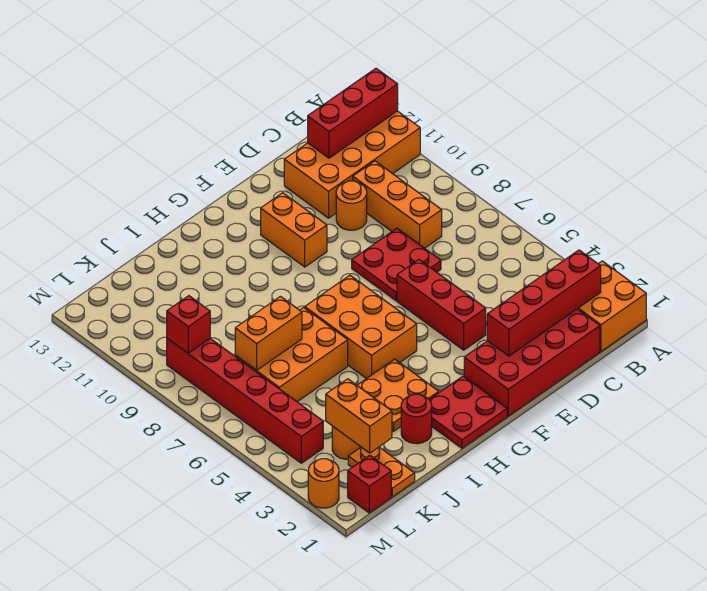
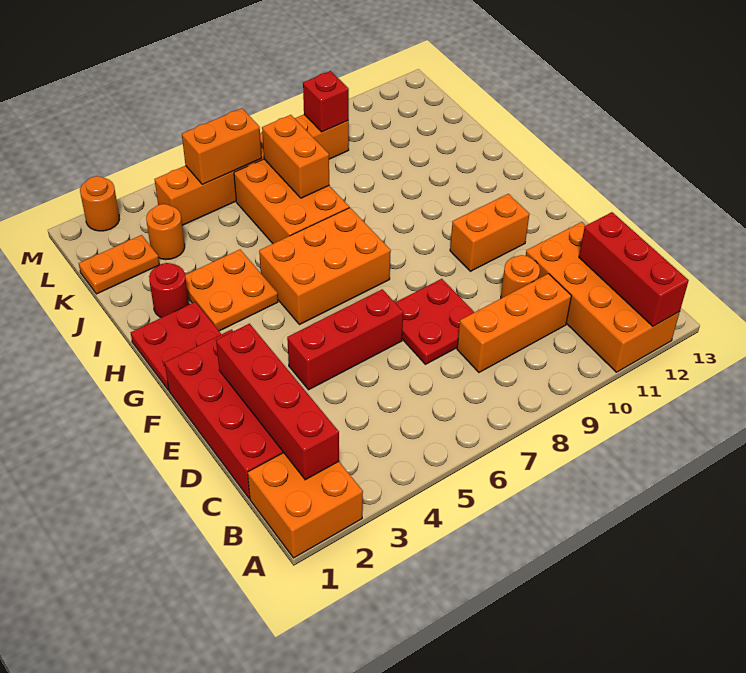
orange 1x2 brick [326,379,392,453] -> orange 1x2 brick moved to [182,108,262,184]
red 1x1 brick [348,455,391,513] -> none
red 1x6 brick [167,338,323,463] -> orange 1x6 brick [155,115,349,225]

